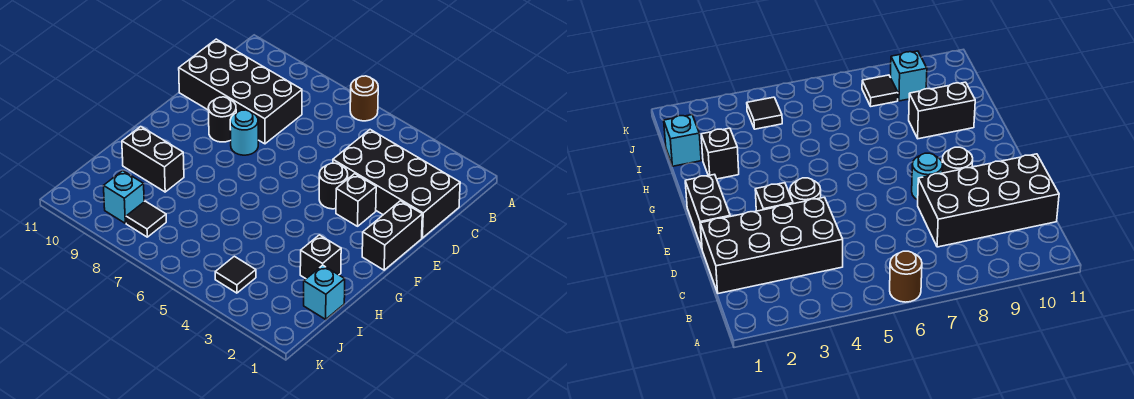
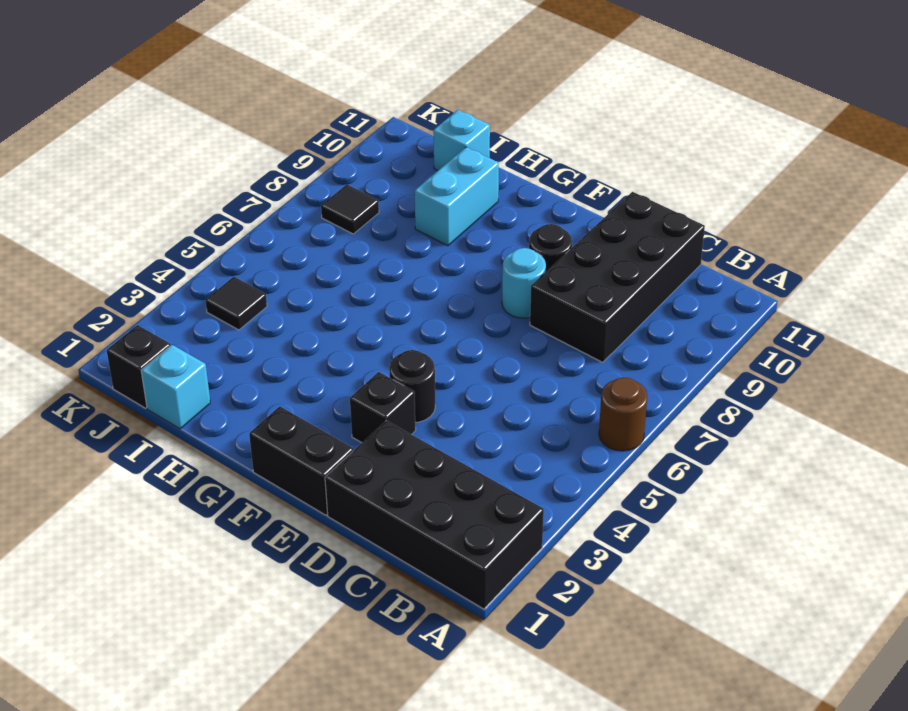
black 2x4 brick [333,130,460,238] -> black 2x4 brick turned to [325,421,544,609]
black 1x1 brick [300,235,341,279] -> black 1x1 brick moved to [107,325,171,408]
black 1x2 brick [122,127,184,192] -> cyan 1x2 brick [415,147,499,246]
cyan 1x1 brick [104,171,144,223] -> cyan 1x1 brick moved to [433,110,490,170]

